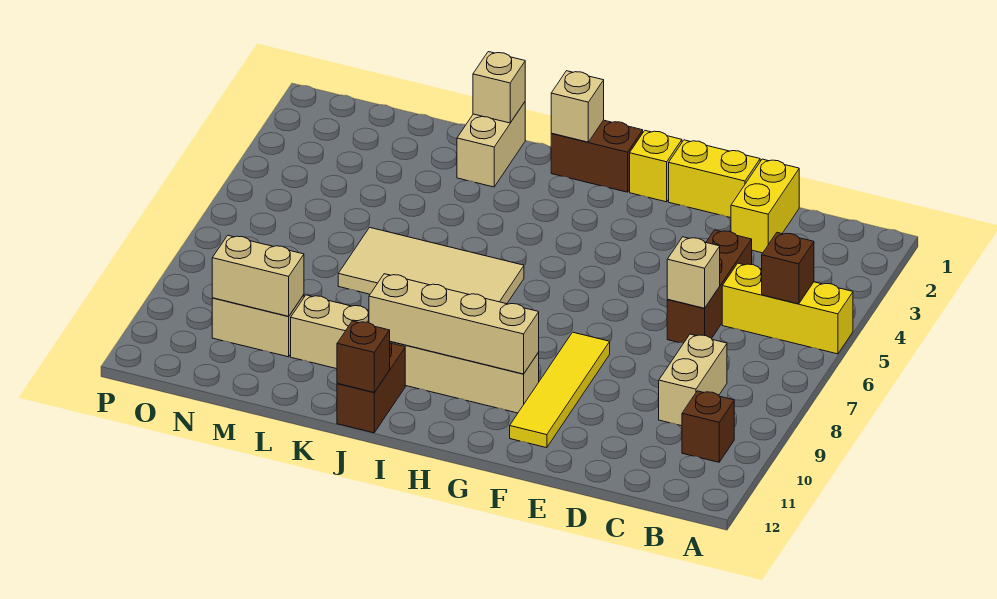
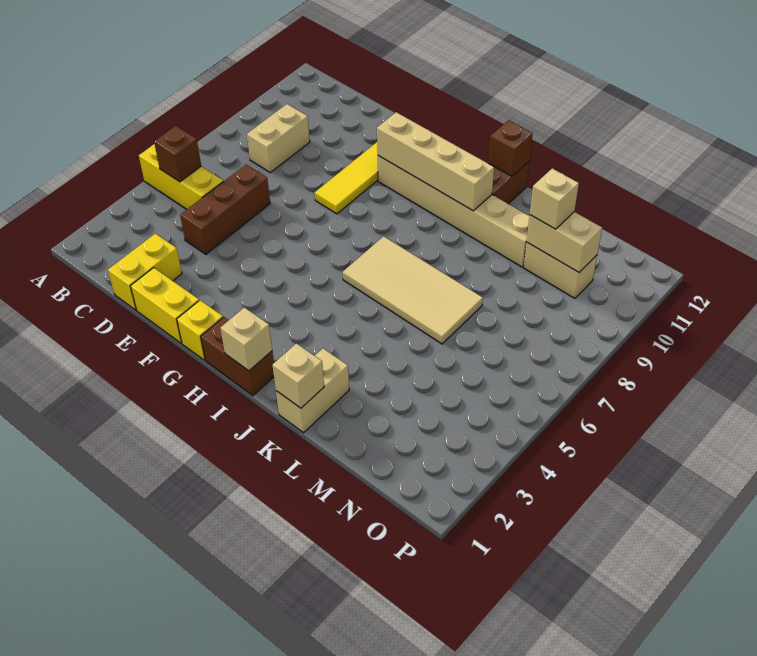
brown 1x1 brick [682,391,734,462] -> none
tan 1x1 brick [667,237,720,308] -> tan 1x1 brick moved to [530,168,579,229]

